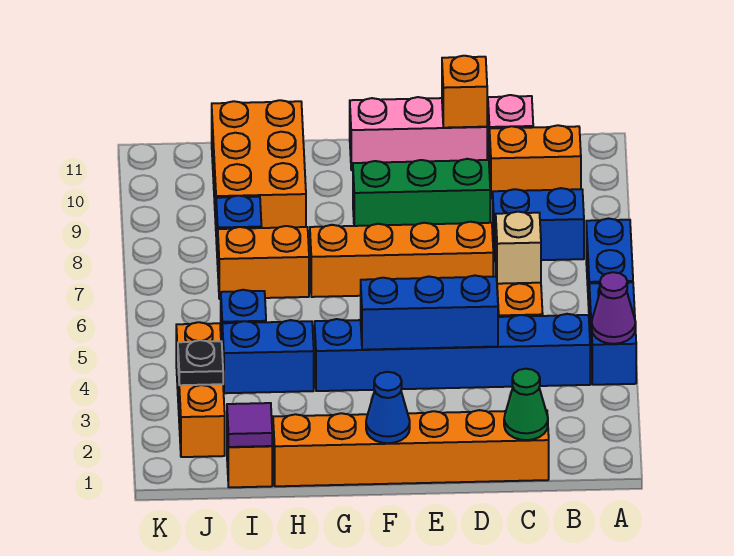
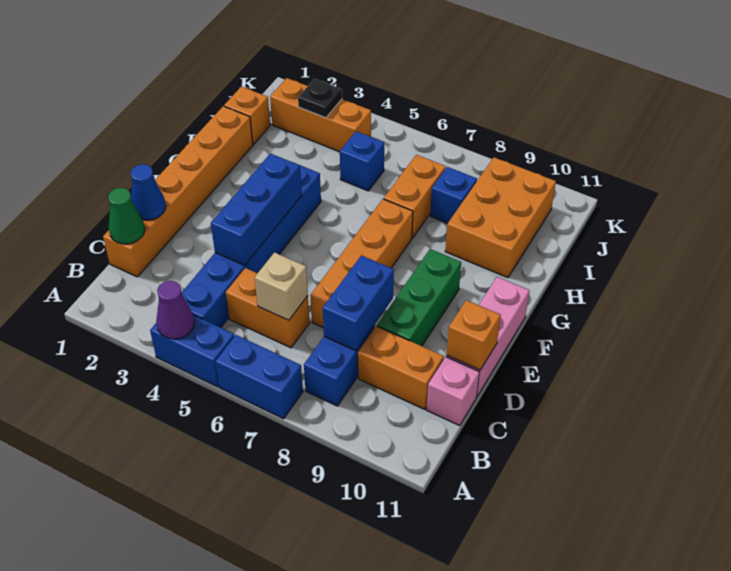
orange 1x2 brick [490,125,581,198] -> orange 1x2 brick turned to [358,326,444,409]
blue 1x1 cone [366,372,410,443] -> blue 1x1 cone moved to [131,164,166,220]
blue 1x2 brick [222,320,314,393] -> blue 1x2 brick moved to [323,255,394,351]
orange 2x3 brick [212,100,306,228] -> orange 2x3 brick turned to [445,157,556,278]
purple 1x1 tile [227,403,272,447] -> none

